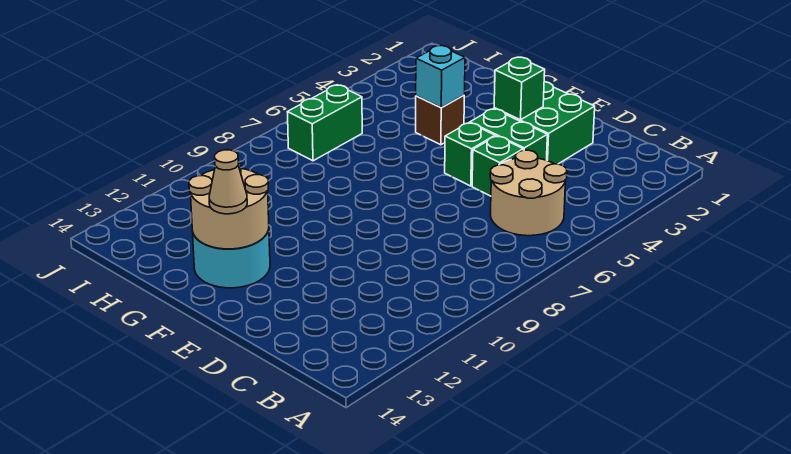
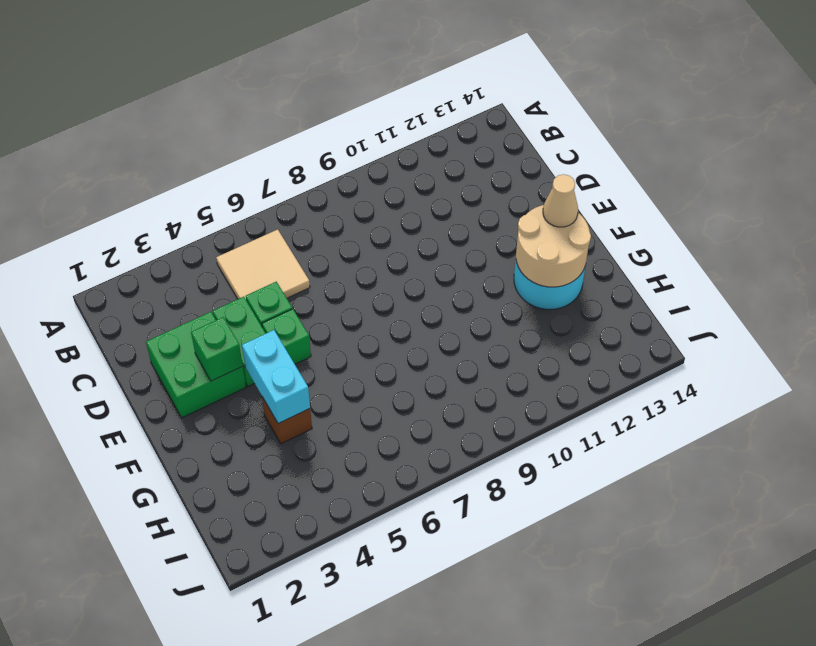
tan 2x2 round brick [490,150,567,236] -> tan 2x2 tile [216,229,310,299]
cyan 1x1 brick [416,46,465,108] -> cyan 1x2 brick [242,330,310,423]
green 1x2 brick [288,85,362,161] -> none

